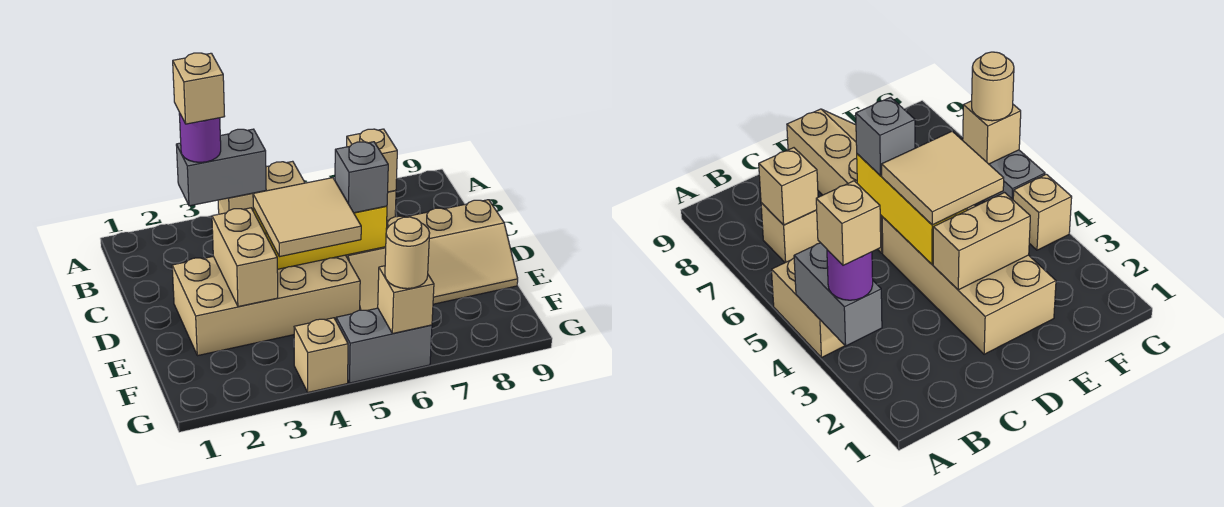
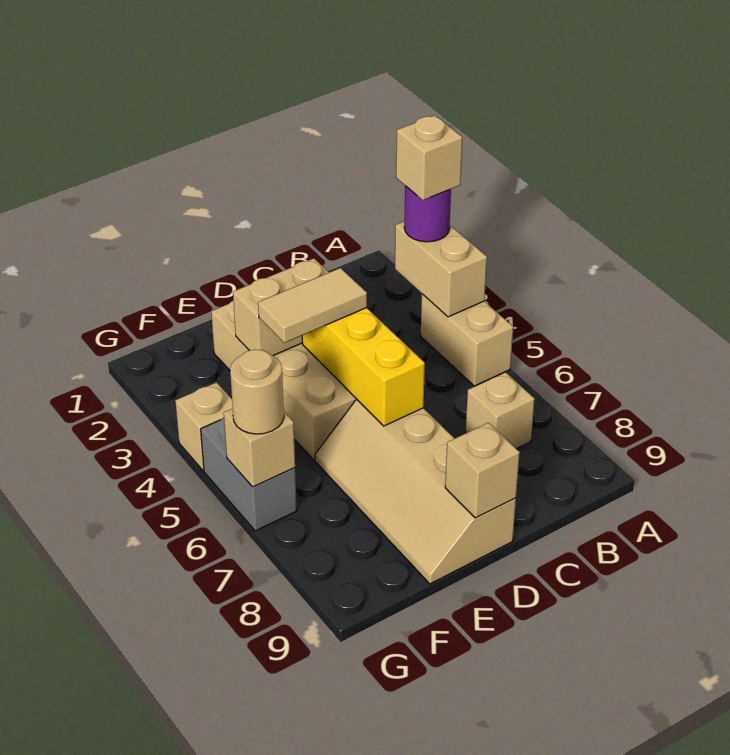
grey 1x2 brick [176,129,266,206] -> tan 1x2 brick [395,222,487,317]
tan 1x1 brick [347,129,397,192] -> tan 1x1 brick moved to [445,423,520,518]
tan 2x2 tile [253,178,361,257] -> tan 1x2 tile [258,268,367,343]
grey 1x1 brick [335,142,388,213] -> none

